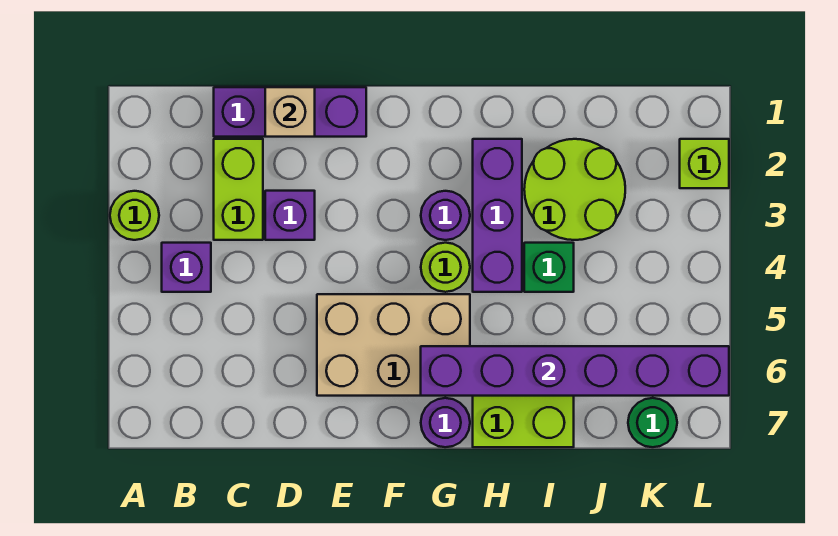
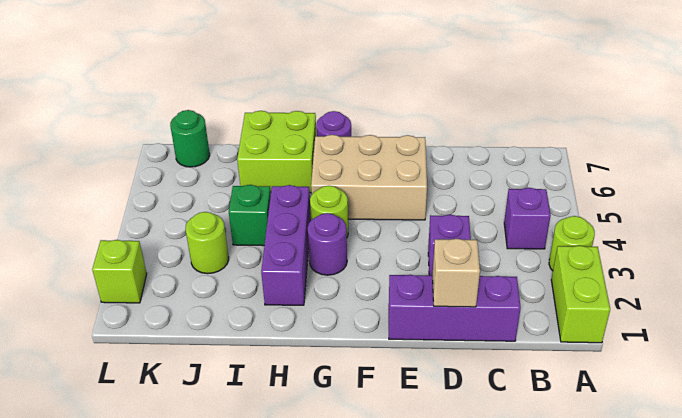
lime 1x2 brick [214,139,263,240] -> lime 1x2 brick moved to [551,246,610,343]
purple 1x6 brick [421,346,729,396] -> none
lime 2x2 round brick [524,139,625,240] -> lime 1x1 round brick [186,212,229,274]

